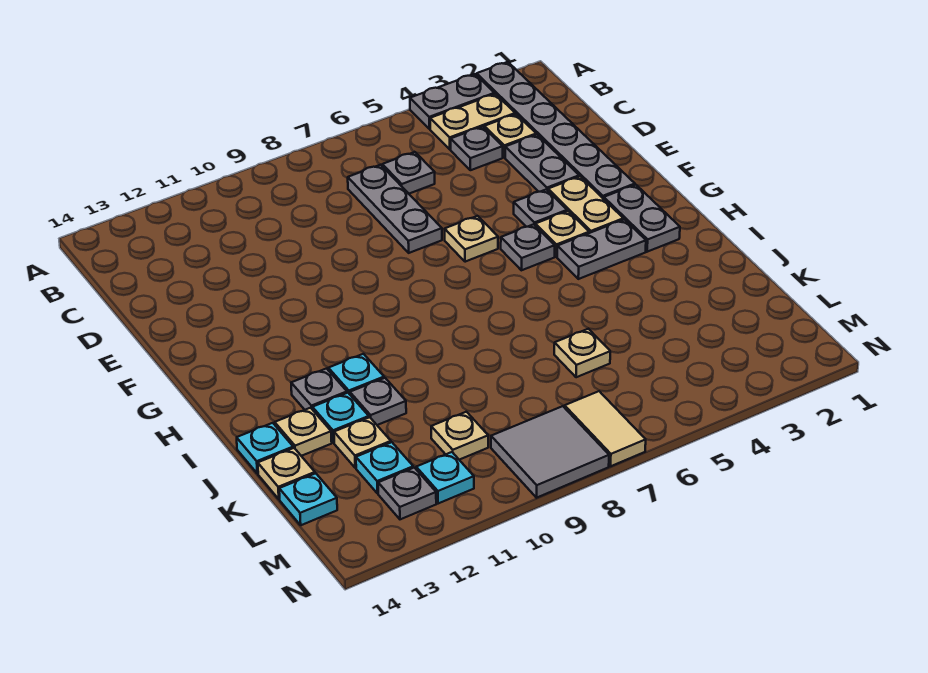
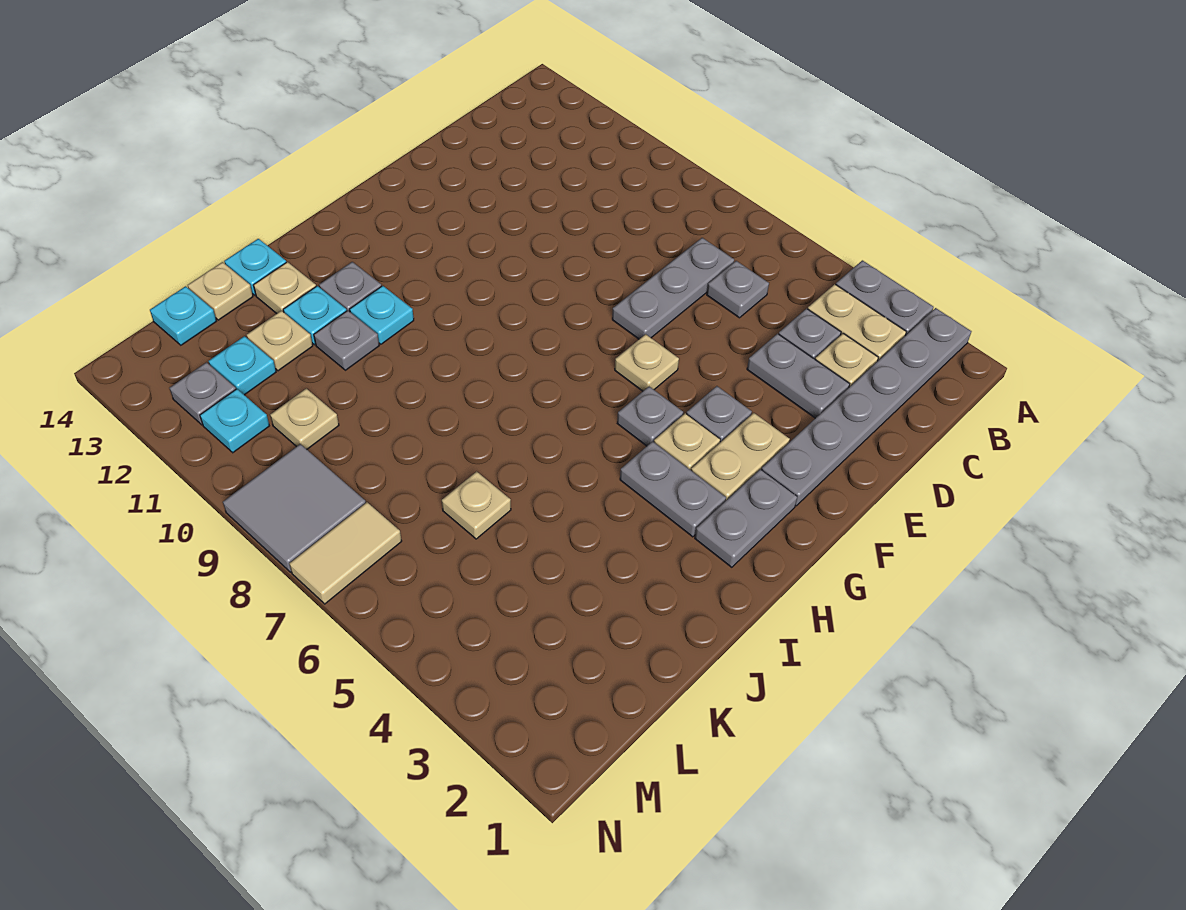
grey 1x2 plate [505,135,579,192] -> grey 1x2 plate turned to [747,334,850,418]

